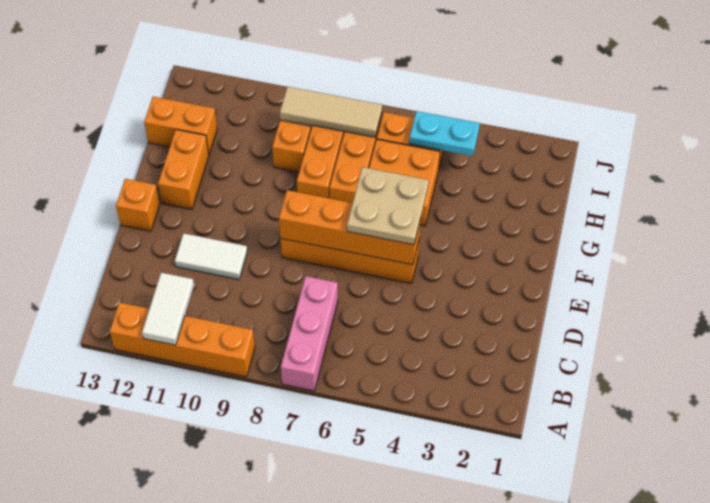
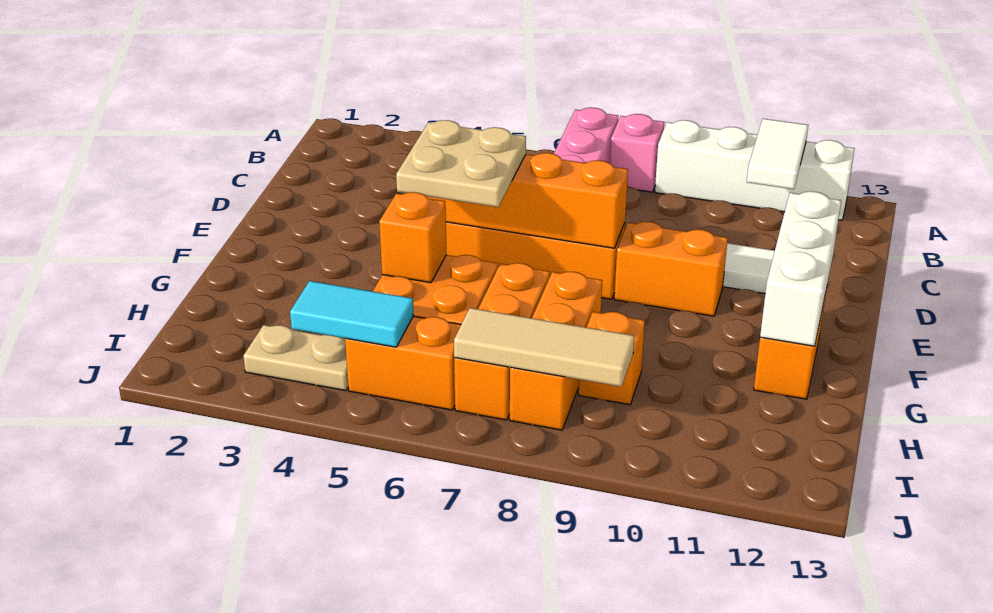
none -> pink 1x1 brick [610,114,664,192]
orange 1x4 brick [110,302,255,377] -> white 1x4 brick [655,120,855,220]
none -> white 1x3 brick [760,191,841,346]
orange 1x1 brick [116,179,160,231] -> orange 1x1 brick moved to [379,192,447,283]
orange 1x2 brick [144,97,217,154] -> orange 1x2 brick moved to [614,222,728,316]
none -> tan 1x2 plate [243,325,348,391]
cyan 1x2 plate [409,111,480,156] -> cyan 1x2 tile [290,281,413,347]

